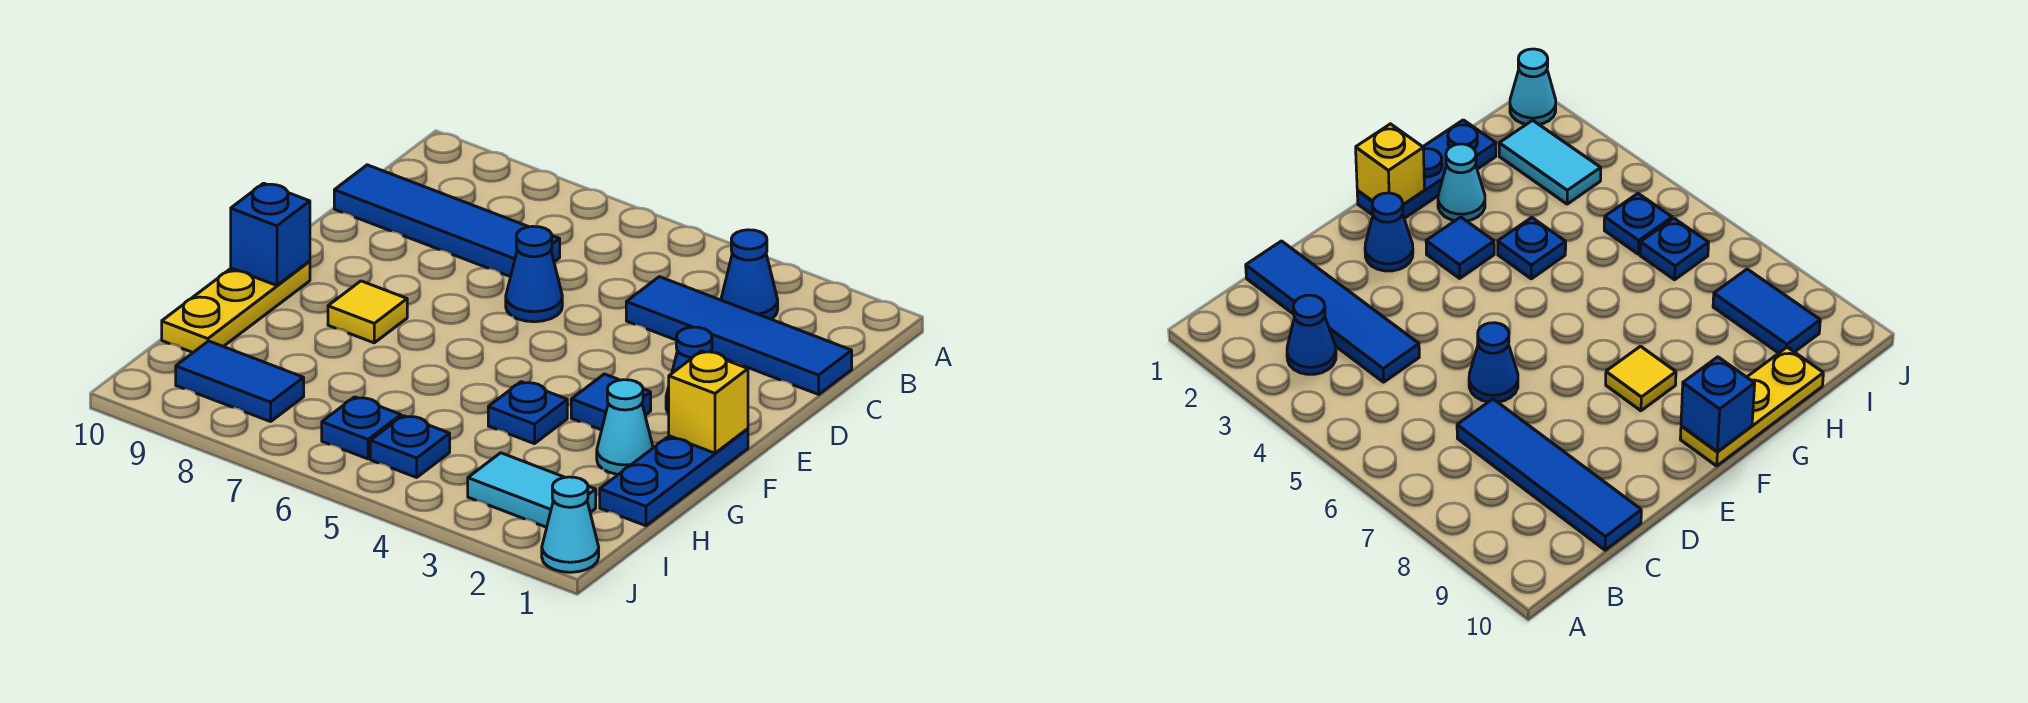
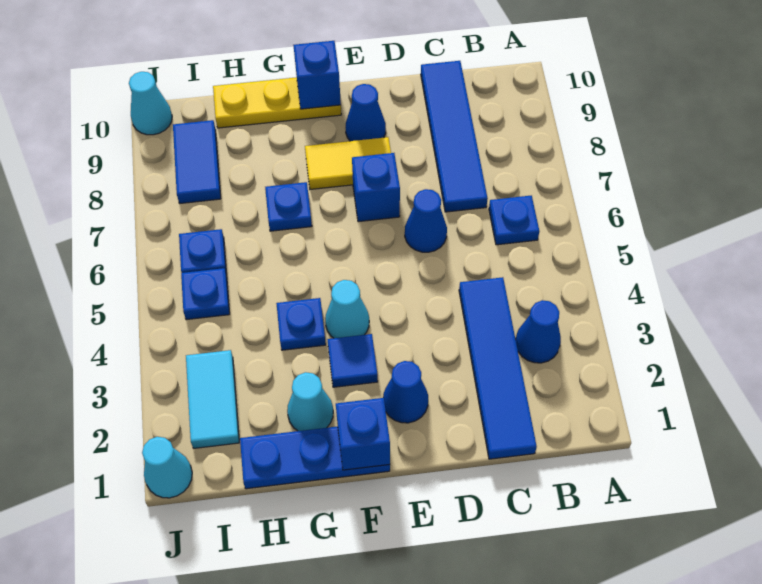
none -> blue 1x1 plate [489,196,539,245]
none -> blue 1x1 brick [352,153,400,222]
none -> blue 1x1 cone [346,84,386,141]
yellow 1x1 brick [669,351,748,453] -> blue 1x1 brick [336,398,390,470]
none -> cyan 1x1 cone [325,280,369,338]
yellow 1x1 tile [328,281,407,343] -> yellow 1x2 tile [305,137,391,189]
none -> blue 1x1 plate [265,182,312,231]
none -> cyan 1x1 cone [129,72,172,135]

